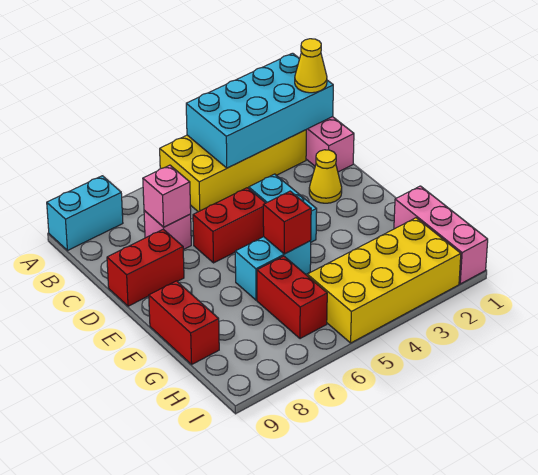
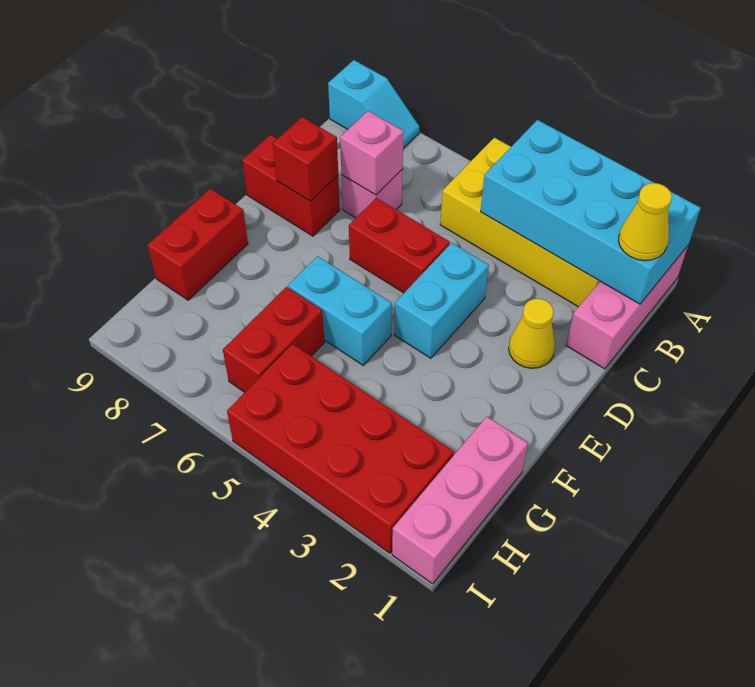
cyan 1x2 brick [47,176,123,250] -> cyan 1x2 slope [328,60,419,148]
red 1x1 brick [263,191,311,254] -> red 1x1 brick moved to [273,117,338,201]
yellow 2x4 brick [307,218,461,343] -> red 2x4 brick [227,344,454,553]

